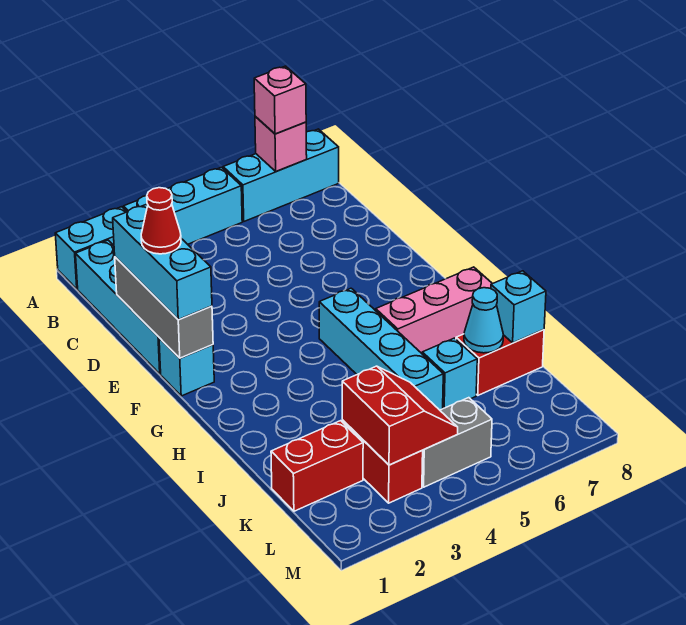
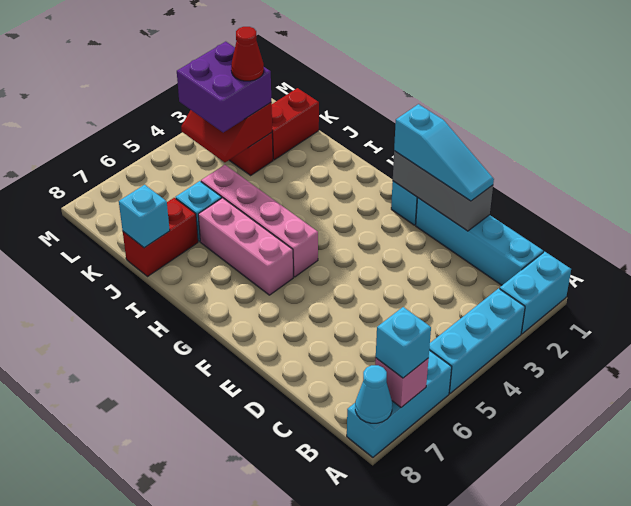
pink 1x1 brick [254,66,306,134] -> cyan 1x1 brick [376,307,431,378]
cyan 1x3 brick [113,205,212,320] -> cyan 1x3 slope [394,104,494,201]
red 1x1 cone [141,188,181,254] -> red 1x1 cone moved to [231,27,264,81]
cyan 1x4 brick [319,288,443,410] -> pink 1x4 brick [201,165,318,277]
pink 1x3 brick [376,267,492,353] -> pink 1x3 brick turned to [198,198,293,295]
cyan 1x1 cone [464,288,503,353] -> cyan 1x1 cone moved to [355,365,392,423]
none -> purple 2x2 brick [177,42,271,133]
grey 1x2 brick [422,398,492,487] -> none

